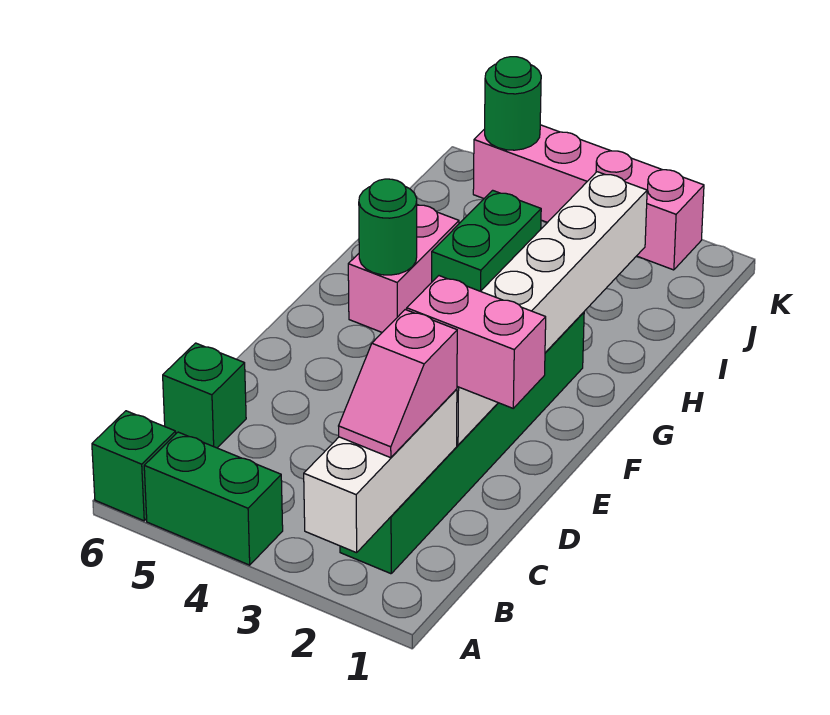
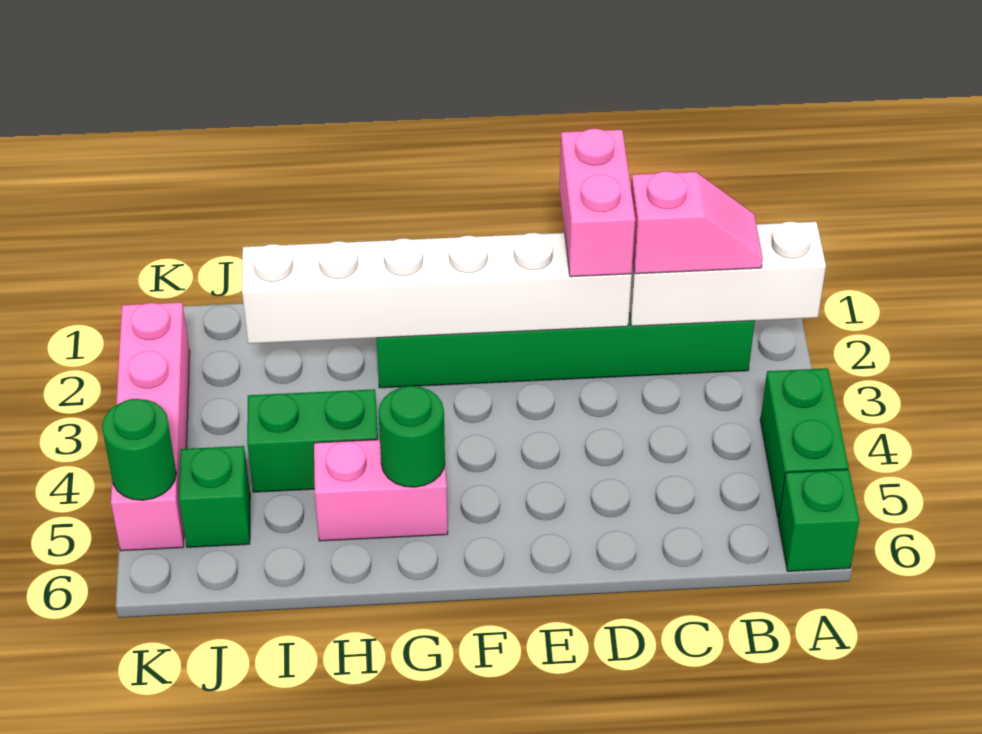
green 1x1 brick [163,343,246,448] -> green 1x1 brick moved to [179,446,250,547]

